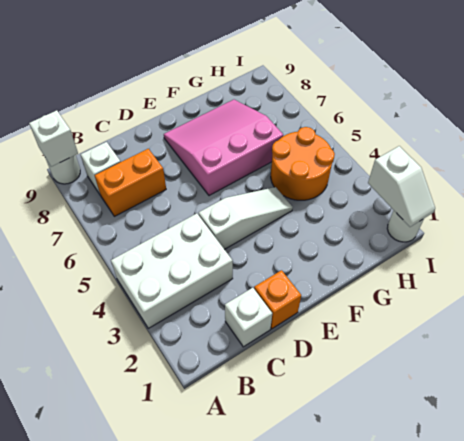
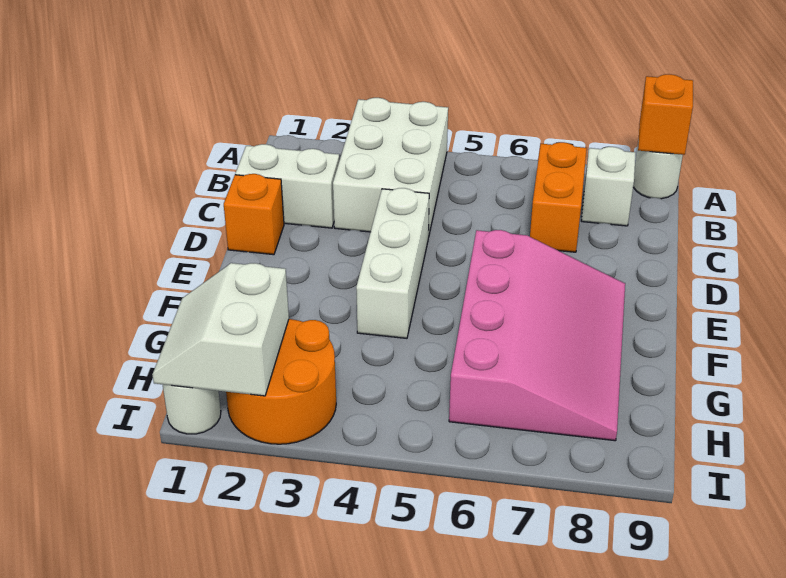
white 1x1 brick [29,110,78,167] -> orange 1x1 brick [638,74,693,155]
white 1x1 brick [225,288,272,347] -> white 1x2 brick [235,144,339,228]
white 1x3 slope [199,187,293,249] -> white 1x3 brick [356,188,429,338]
pink 3x3 slope [164,100,283,196] -> pink 3x4 slope [449,230,625,441]
orange 2x2 round brick [271,127,335,200] -> orange 2x2 round brick moved to [226,319,336,444]
white 1x2 slope [368,146,435,227] -> white 2x2 slope [152,263,289,396]

